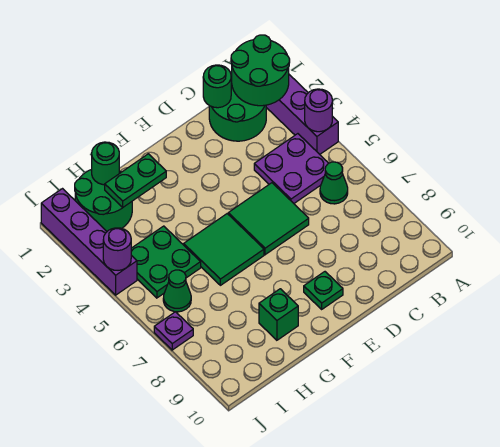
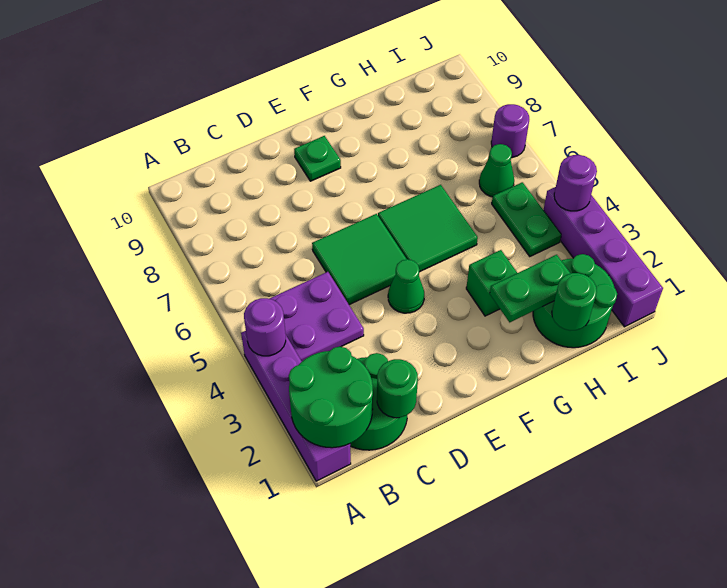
green 1x1 cone [320,162,348,204] -> green 1x1 cone moved to [388,259,424,313]
green 1x1 brick [259,289,298,340] -> green 1x1 brick moved to [466,250,517,316]
green 2x2 plate [131,226,201,298] -> green 1x2 plate [492,182,561,256]
purple 1x1 plate [154,312,193,350] -> purple 1x1 round brick [491,104,529,158]

